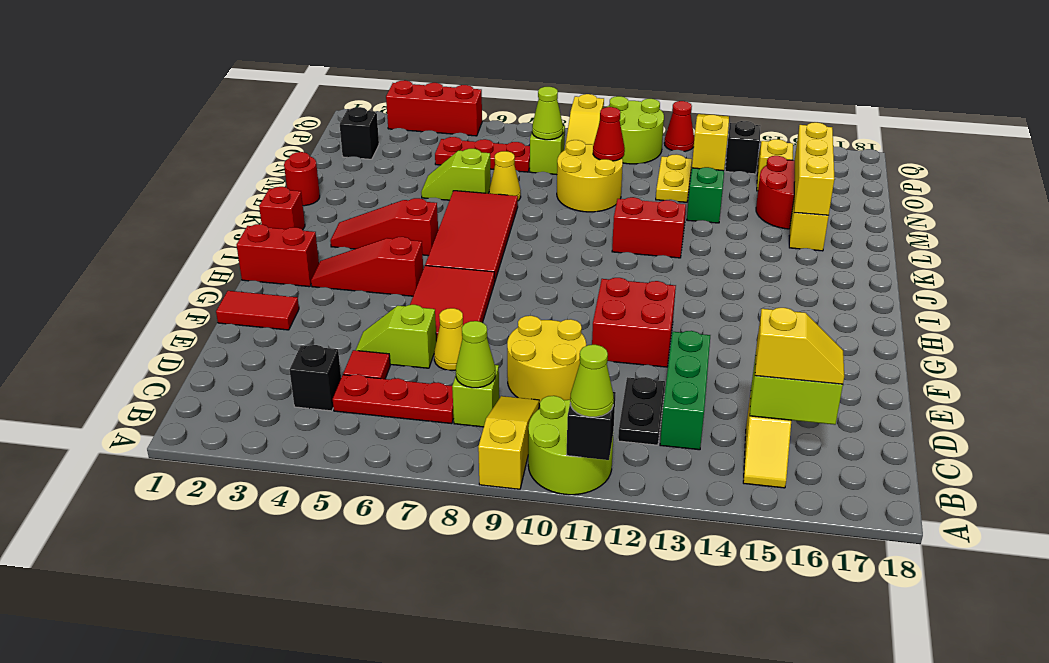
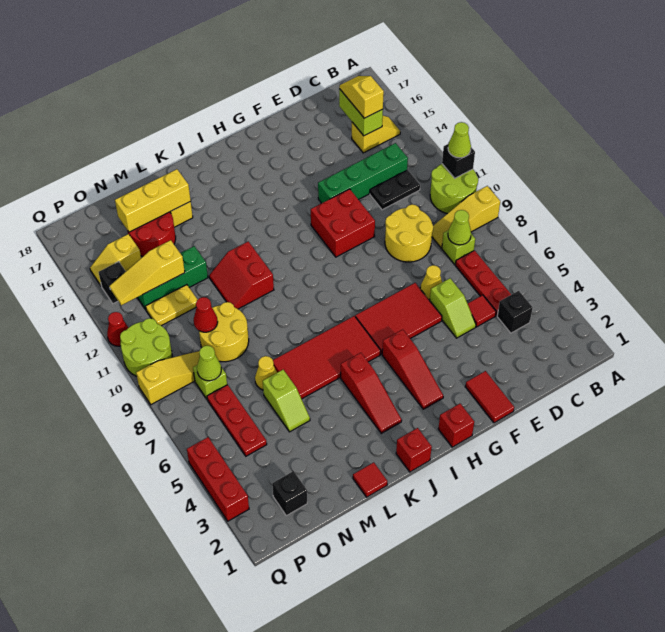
green 1x3 brick [660,331,710,450] -> green 1x4 brick [318,143,408,203]
red 1x2 brick [237,224,319,287] -> red 1x1 brick [438,404,474,447]
red 1x1 round brick [284,152,320,206] -> red 1x1 tile [353,462,387,497]

